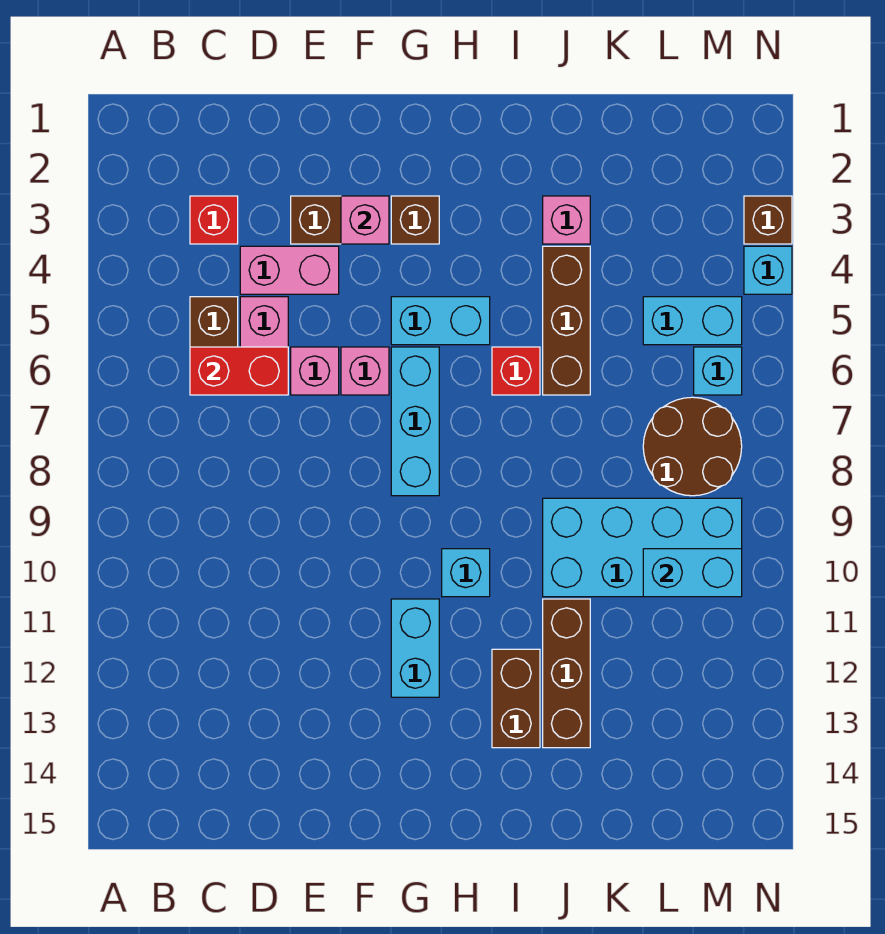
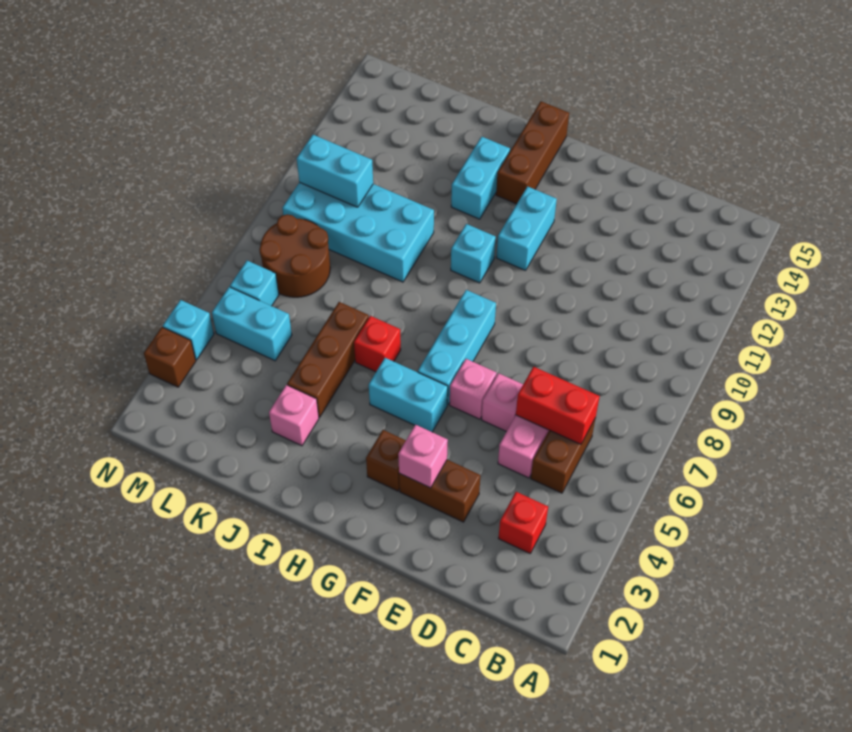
pink 1x2 brick [240,246,339,294] -> none
brown 1x2 brick [492,649,540,748] -> cyan 1x2 brick [451,137,510,219]
brown 1x3 brick [543,599,590,748] -> brown 1x3 brick moved to [496,101,569,204]

